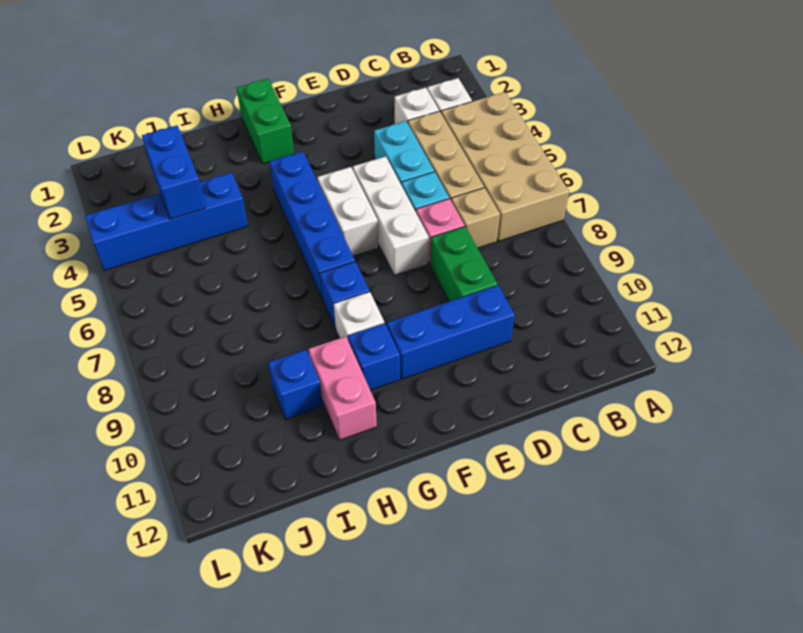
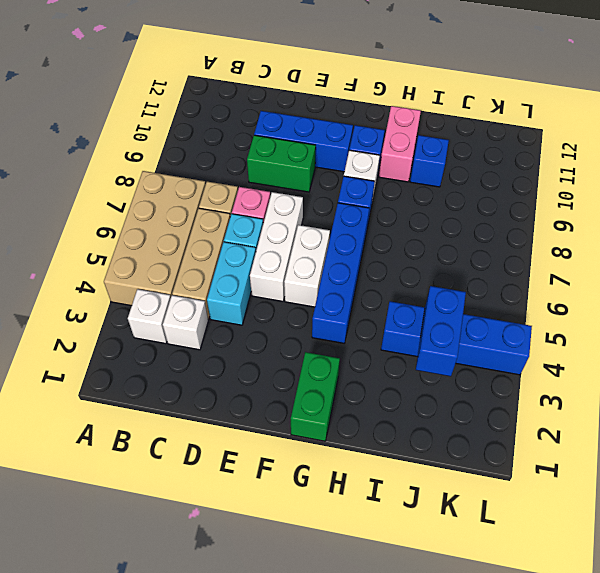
green 1x2 brick [430,226,497,302] -> green 1x2 brick turned to [247,135,316,192]

